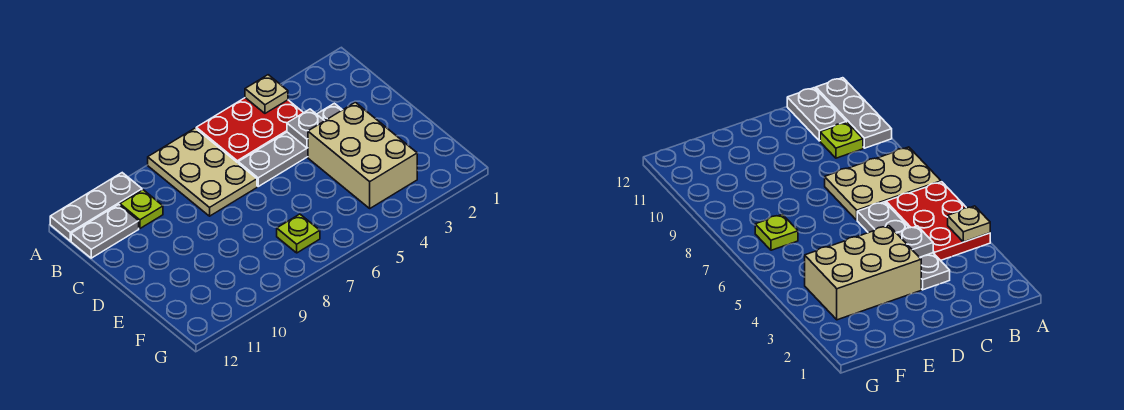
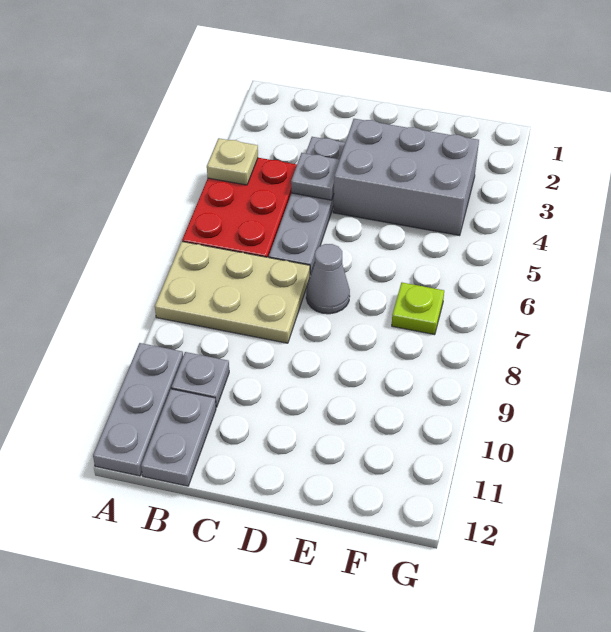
lime 1x1 plate [120,190,163,229] -> grey 1x1 plate [171,352,229,407]
tan 2x3 brick [308,102,417,208] -> grey 2x3 brick [333,119,479,236]
none -> grey 1x1 cone [306,244,350,314]

